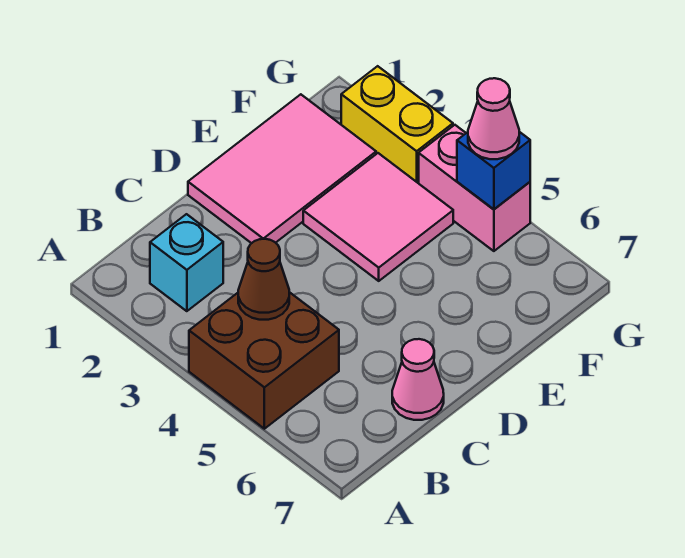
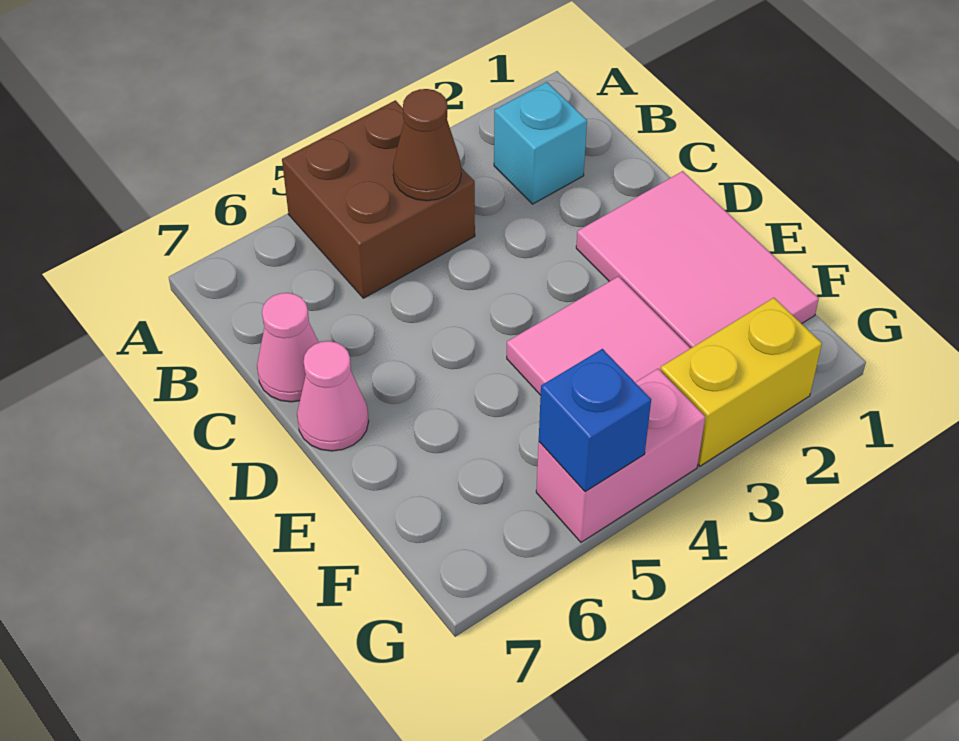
pink 1x1 cone [468,78,519,159] -> pink 1x1 cone moved to [297,341,369,451]

